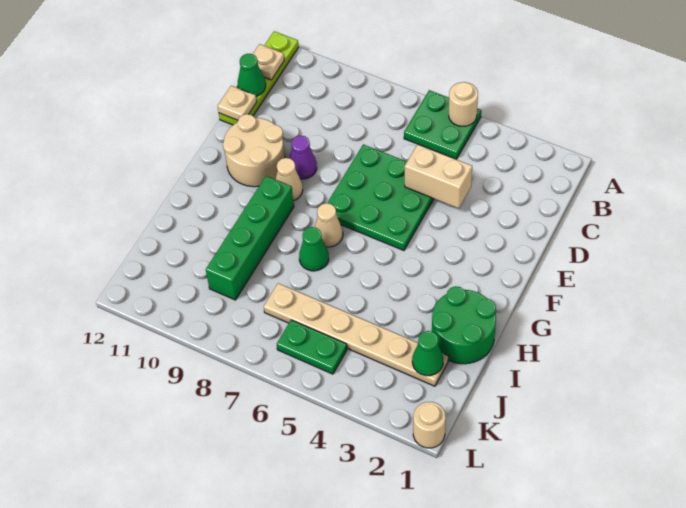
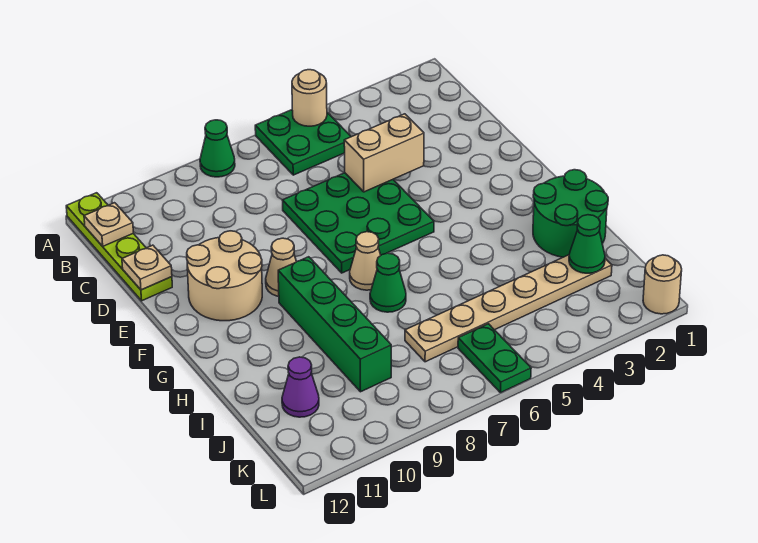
green 1x1 cone [238,54,266,96] -> green 1x1 cone moved to [200,120,235,177]
purple 1x1 cone [290,135,317,179] -> purple 1x1 cone moved to [282,357,319,417]
green 1x2 plate [277,320,347,374] -> green 1x2 plate turned to [458,324,531,393]

